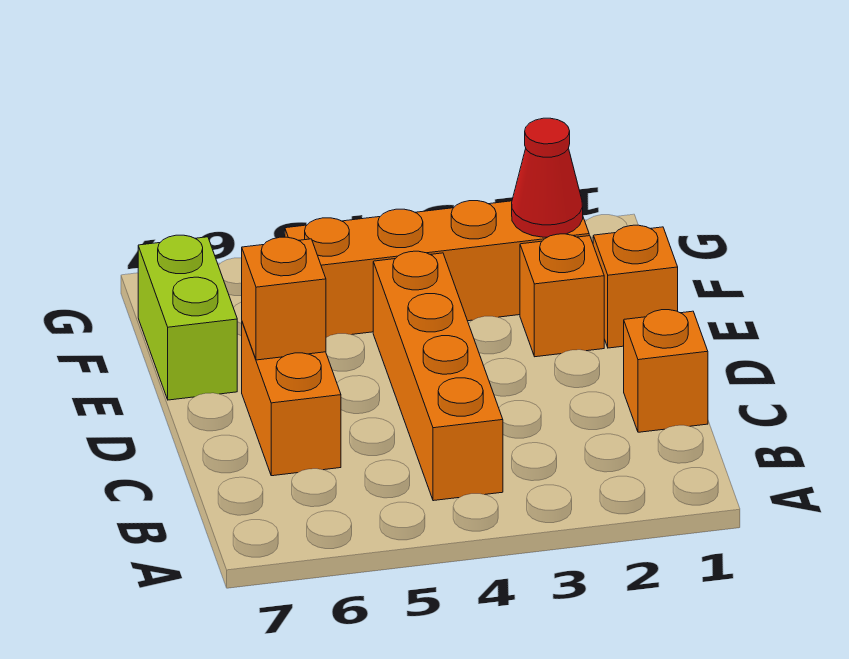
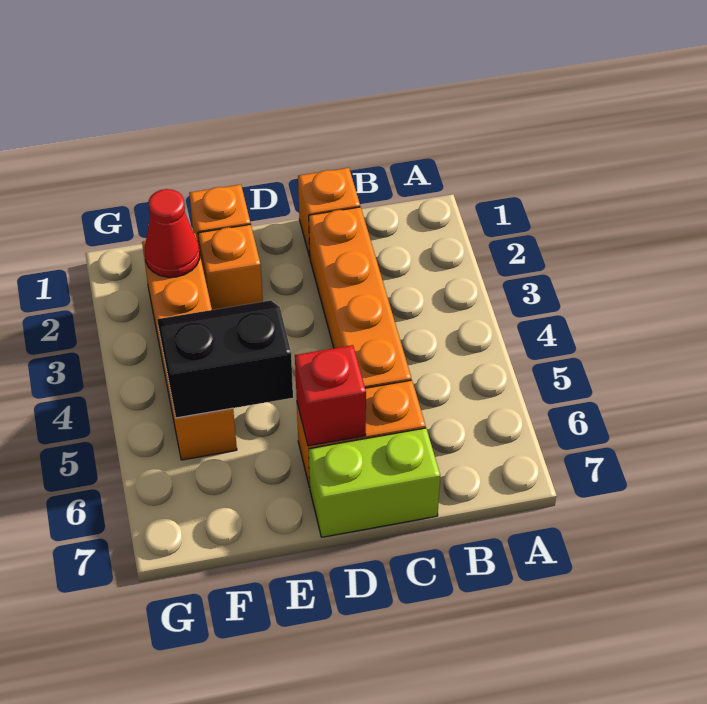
orange 1x4 brick [373,251,503,501] -> orange 1x4 brick turned to [309,207,411,388]
orange 1x1 brick [242,237,326,360] -> red 1x1 brick [295,345,366,446]
none -> black 2x2 slope [157,300,293,418]
lime 1x2 brick [138,235,237,400] -> lime 1x2 brick moved to [309,428,440,537]

